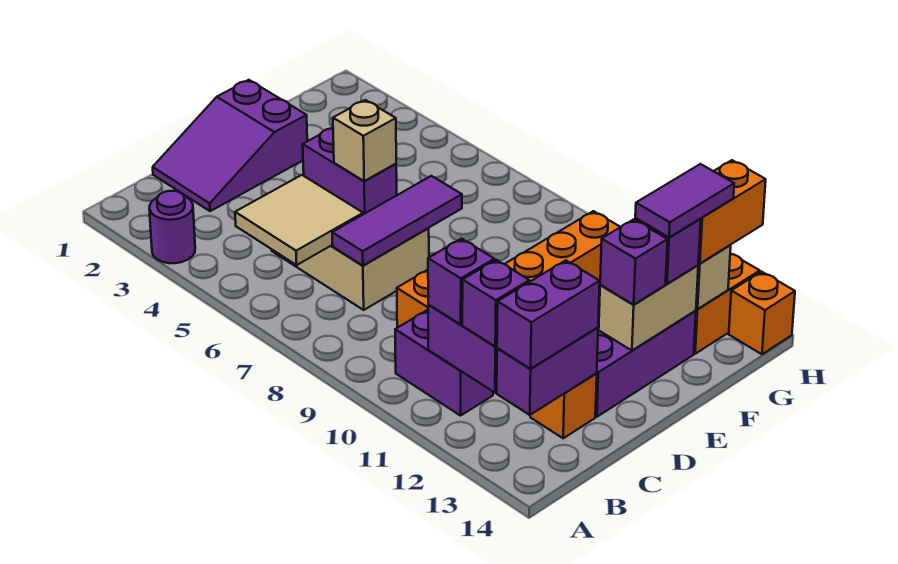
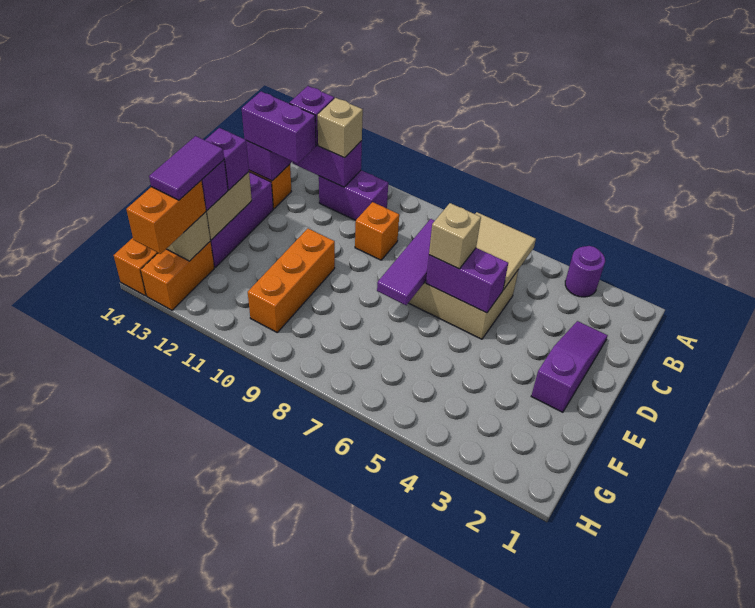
purple 1x1 brick [428,239,494,324] -> tan 1x1 brick [318,98,363,158]
purple 1x2 brick [497,260,600,369] -> purple 1x2 brick turned to [242,92,316,164]
purple 2x3 slope [153,80,307,211] -> purple 1x3 slope [531,321,608,412]

